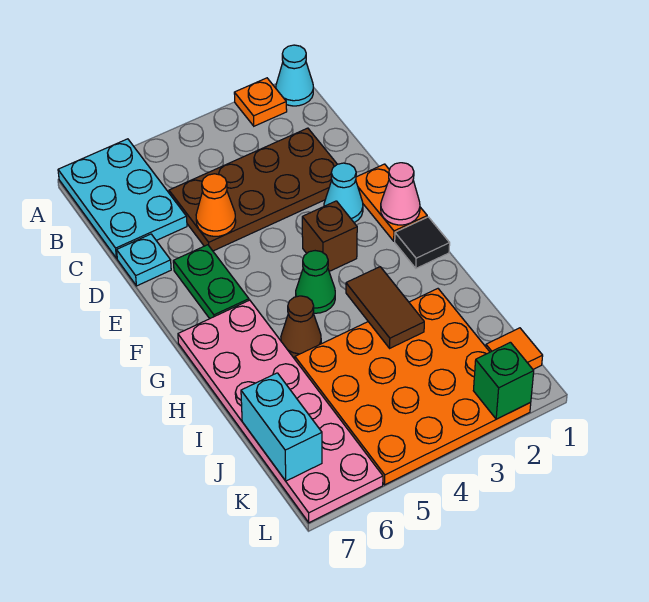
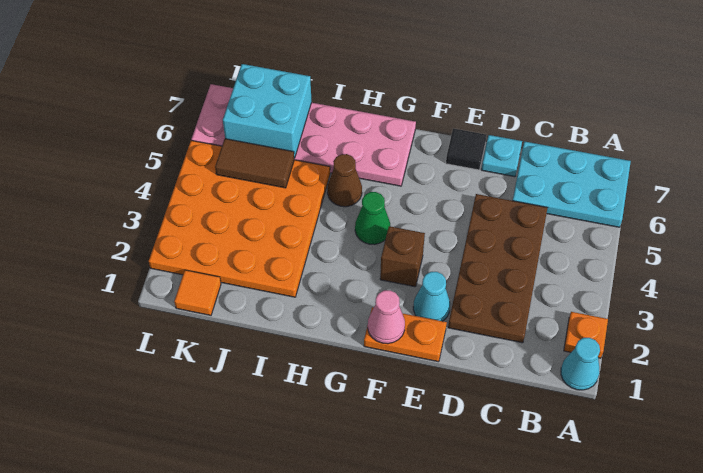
orange 1x1 cone [196,174,236,236] -> none
green 1x2 plate [173,245,249,319] -> none
black 1x1 tile [395,217,450,268] -> black 1x1 tile moved to [446,128,486,170]
brown 1x2 tile [346,267,424,348] -> brown 1x2 tile moved to [215,139,294,188]
cyan 1x2 brick [241,373,322,481] -> cyan 2x2 brick [223,64,312,158]
green 1x1 brick [473,342,534,419] -> none

